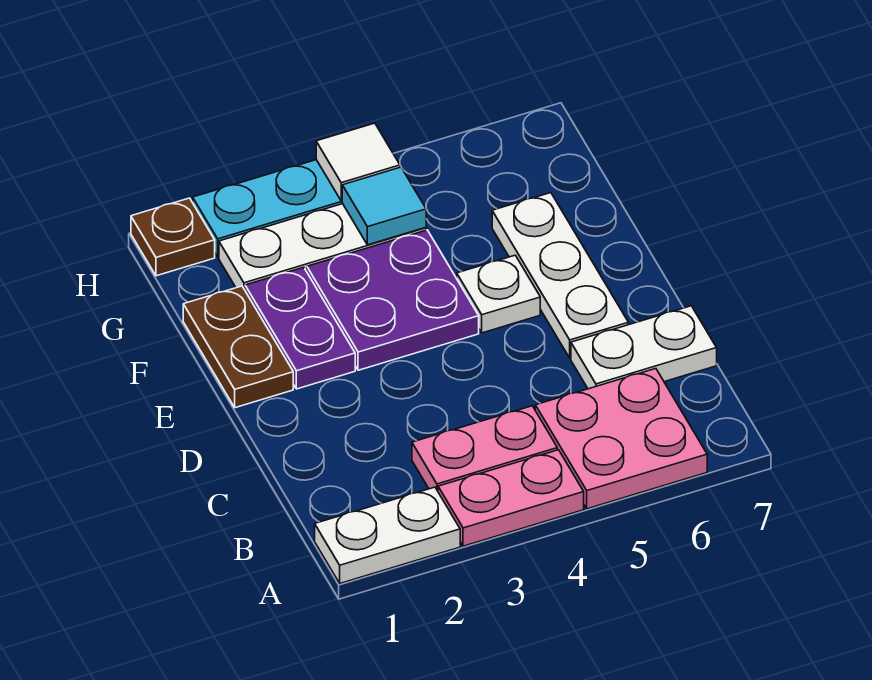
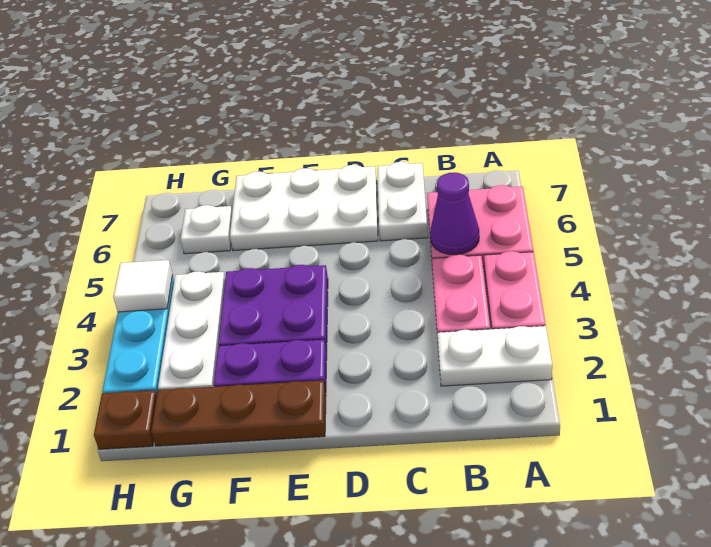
white 1x2 plate [315,487,460,583] -> white 1x2 plate turned to [437,326,552,386]
none -> purple 1x1 cone [430,172,479,255]
white 1x3 plate [492,193,628,358] -> white 2x3 plate [230,165,378,251]
brown 1x2 plate [183,286,293,408] -> brown 1x3 plate [151,380,326,446]
white 1x1 plate [457,255,540,333] -> white 1x1 plate moved to [181,205,232,254]
cyan 1x1 tile [342,167,426,245] -> none

